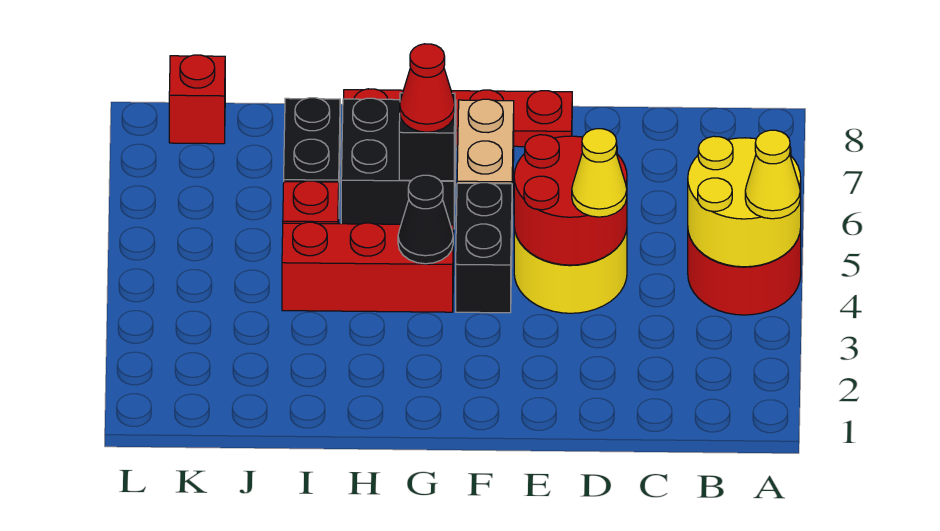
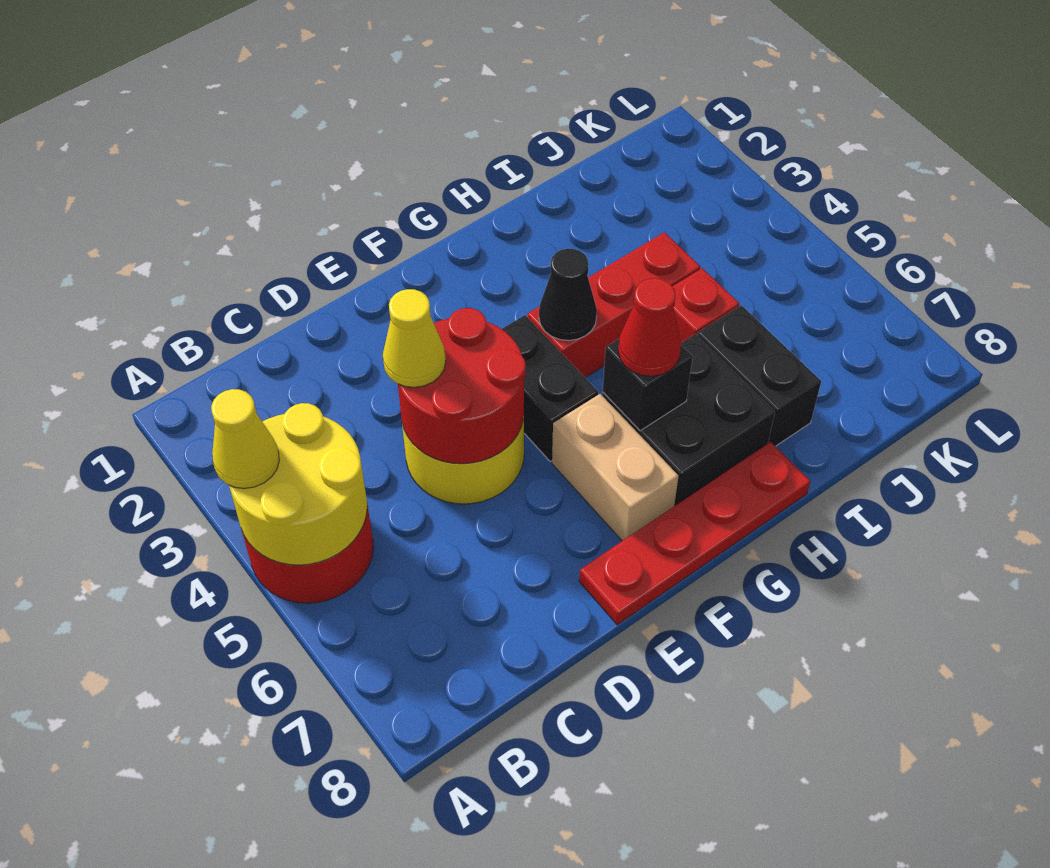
red 1x1 brick [169,55,225,144] -> none

